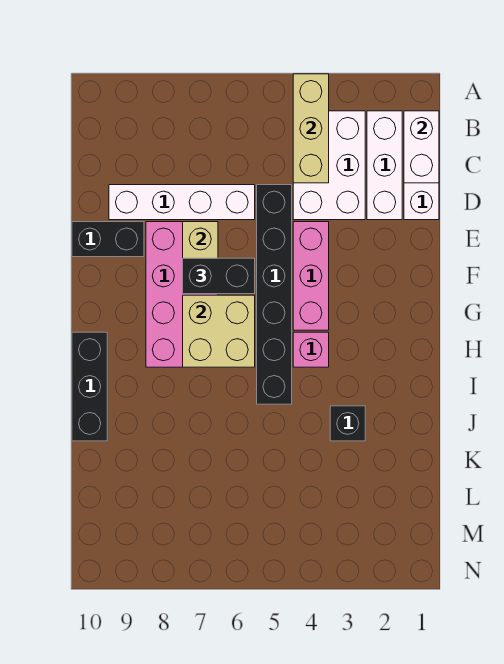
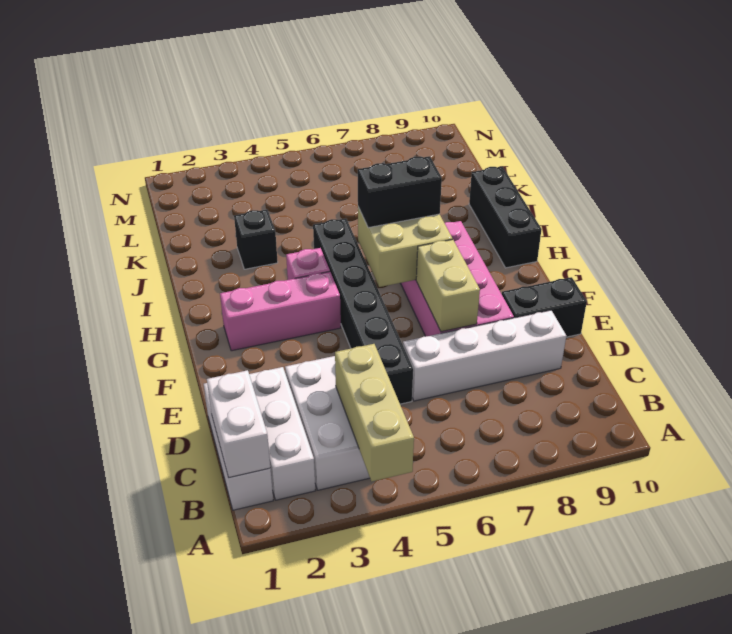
pink 1x3 brick [293,222,329,330] -> pink 1x3 brick turned to [220,272,341,351]
black 1x2 brick [183,258,255,294] -> black 1x2 brick moved to [358,156,442,228]

